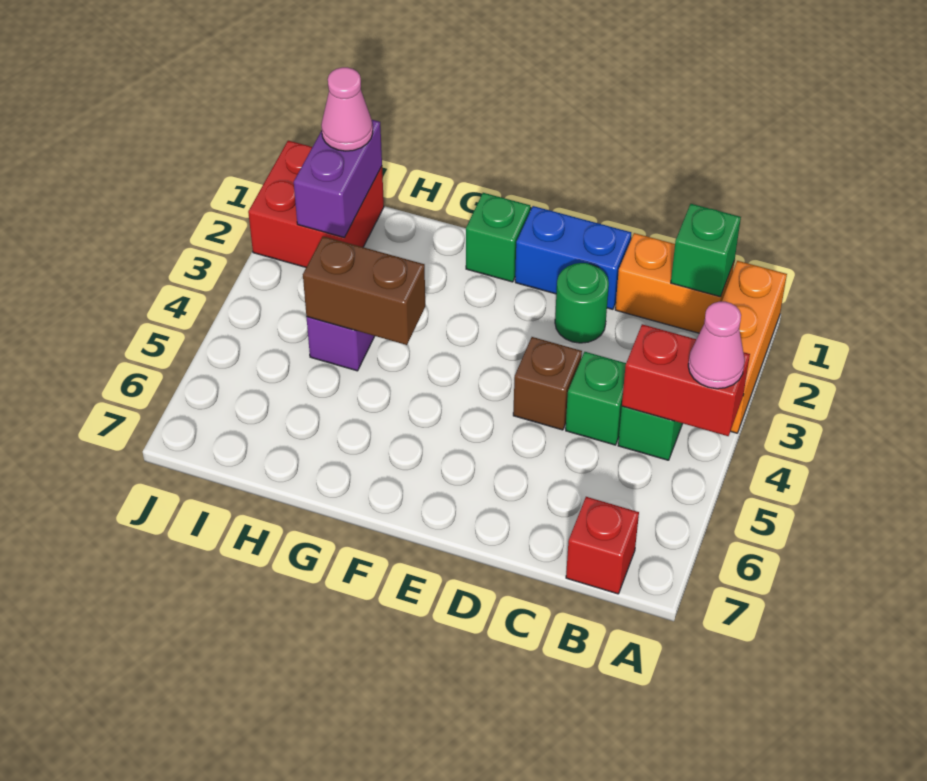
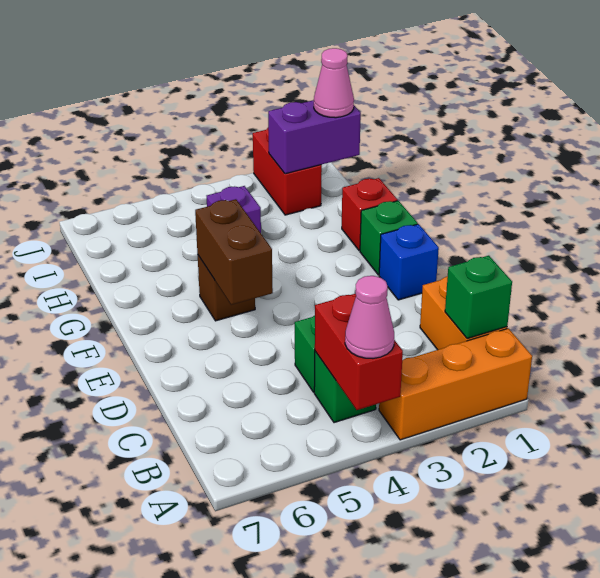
red 1x1 brick [566,497,639,594] -> red 1x1 brick moved to [342,178,397,251]
blue 1x2 brick [515,206,631,309] -> blue 1x1 brick [379,224,439,300]
green 1x1 round brick [555,263,609,343] -> none
brown 1x1 brick [513,337,582,430] -> brown 1x1 brick moved to [198,255,255,321]
brown 1x2 brick [303,236,425,345] -> brown 1x2 brick moved to [195,199,273,305]
red 2x2 brick [248,141,384,267] -> red 1x2 brick [253,128,322,215]

